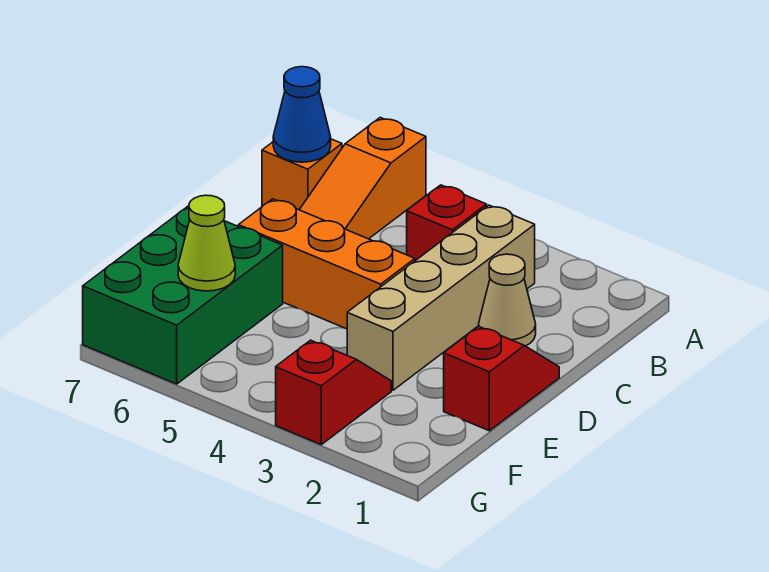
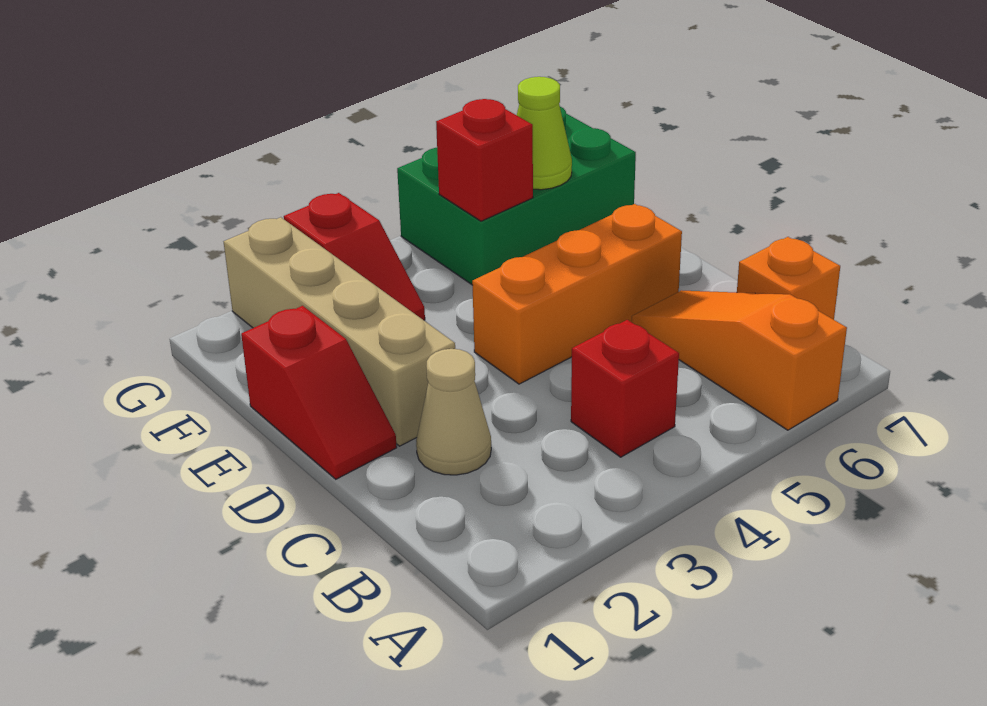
tan 1x4 brick [347,205,535,390] -> tan 1x4 brick moved to [224,217,455,446]
blue 1x1 cone [273,67,331,162] -> none
green 2x3 brick [83,206,283,384] -> green 2x3 brick turned to [397,107,636,284]
none -> red 1x1 brick [436,99,533,221]

